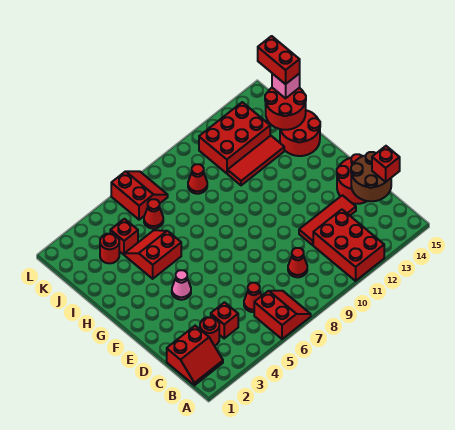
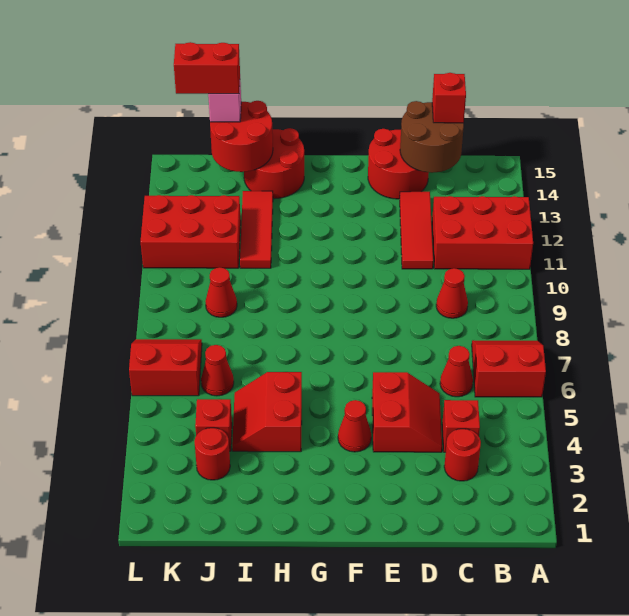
red 2x2 slope [167,326,223,385] -> red 2x2 slope moved to [372,372,442,452]
pink 1x1 cone [172,270,191,300] -> red 1x1 cone [338,400,371,452]
red 2x3 brick [199,102,270,173] -> red 2x3 brick turned to [141,195,241,268]

